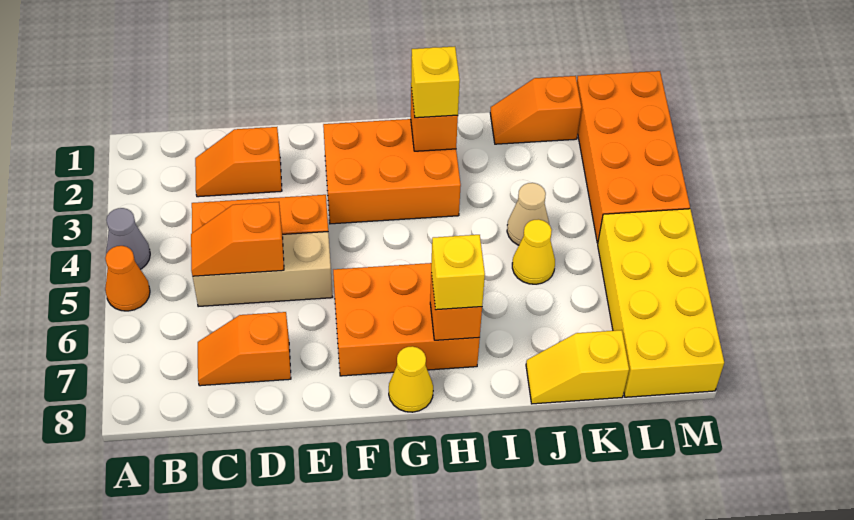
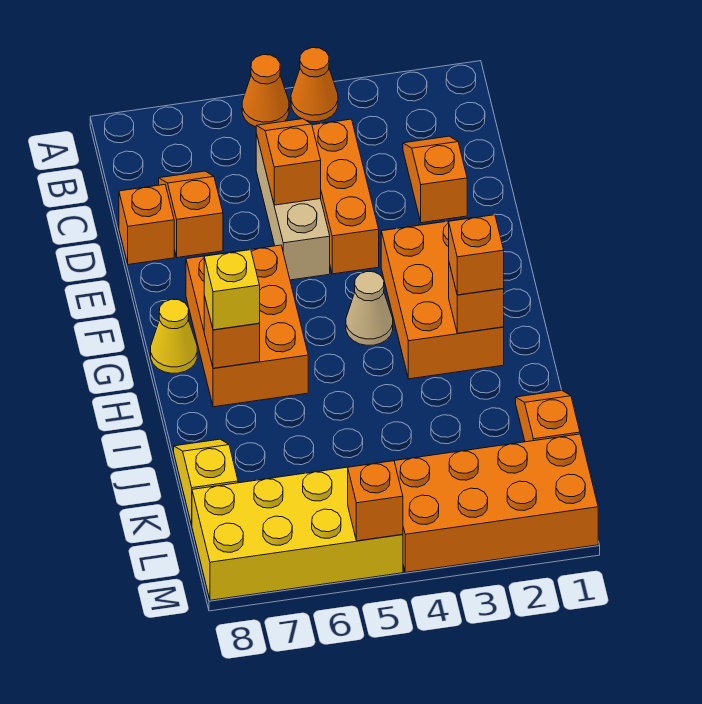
grey 1x1 cone [106,208,150,269] -> orange 1x1 cone [291,48,338,122]
none -> orange 1x1 brick [119,185,174,265]
yellow 1x1 brick [411,46,460,118] -> orange 1x1 brick [449,215,504,295]
tan 1x1 cone [507,183,549,245] -> tan 1x1 cone moved to [346,272,393,345]
yellow 1x1 cone [512,219,555,284] -> none
none -> orange 1x1 brick [348,461,403,541]

